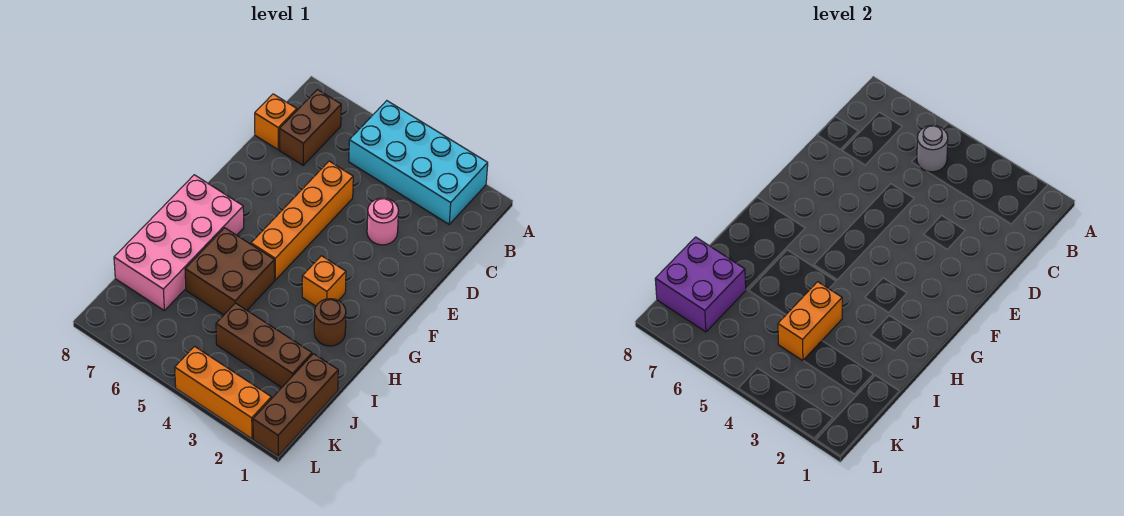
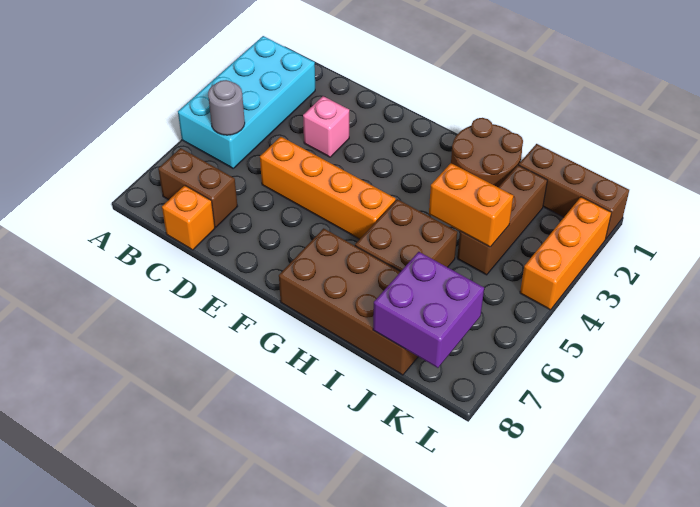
pink 1x1 round brick [367,198,398,245] -> pink 1x1 brick [303,96,349,157]
orange 1x1 brick [302,256,346,306] -> none
pink 2x4 brick [114,175,244,310] -> brown 2x4 brick [279,228,418,375]
brown 1x1 round brick [314,299,346,346] -> brown 2x2 round brick [451,118,523,187]

